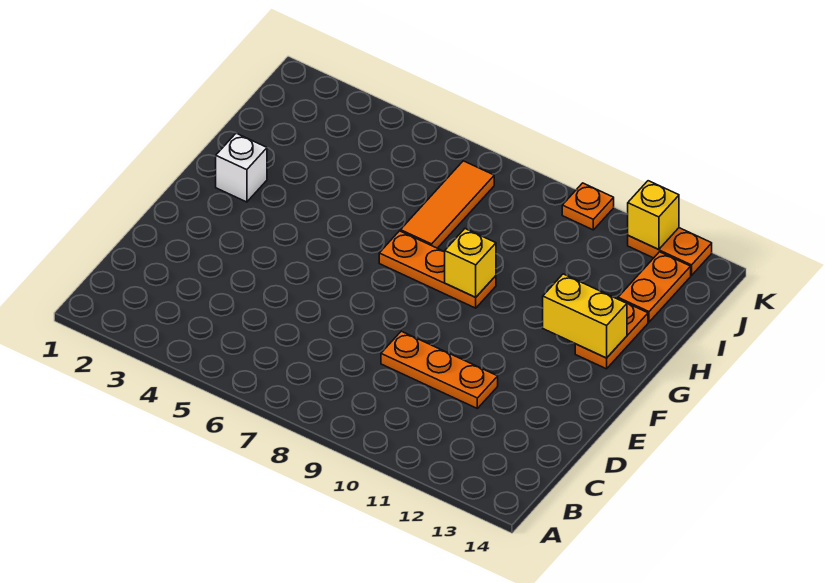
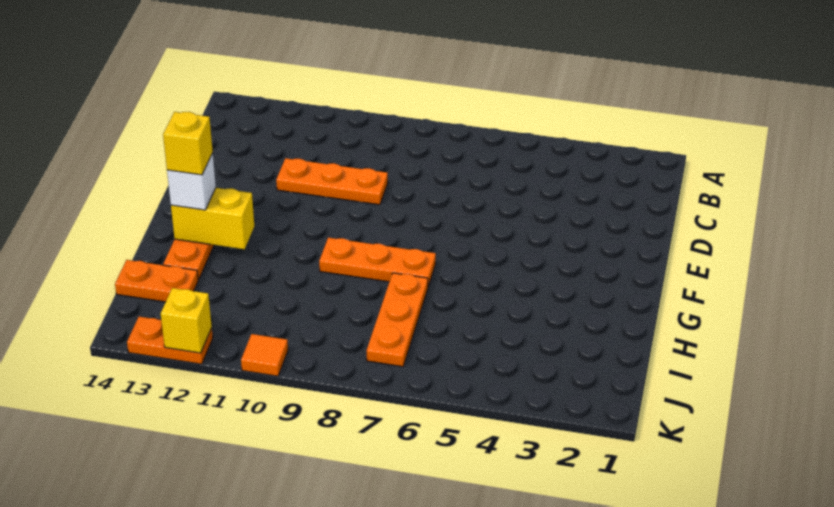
white 1x1 brick [216,133,267,202] -> white 1x1 brick moved to [167,153,216,210]
yellow 1x1 brick [445,229,496,297] -> yellow 1x1 brick moved to [163,112,213,175]
orange 1x3 tile [401,161,494,248] -> orange 1x3 plate [367,273,428,367]
orange 1x2 plate [618,252,691,322] -> orange 1x2 plate turned to [115,260,198,302]
orange 1x1 plate [562,183,614,230] -> orange 1x1 tile [241,334,288,376]

